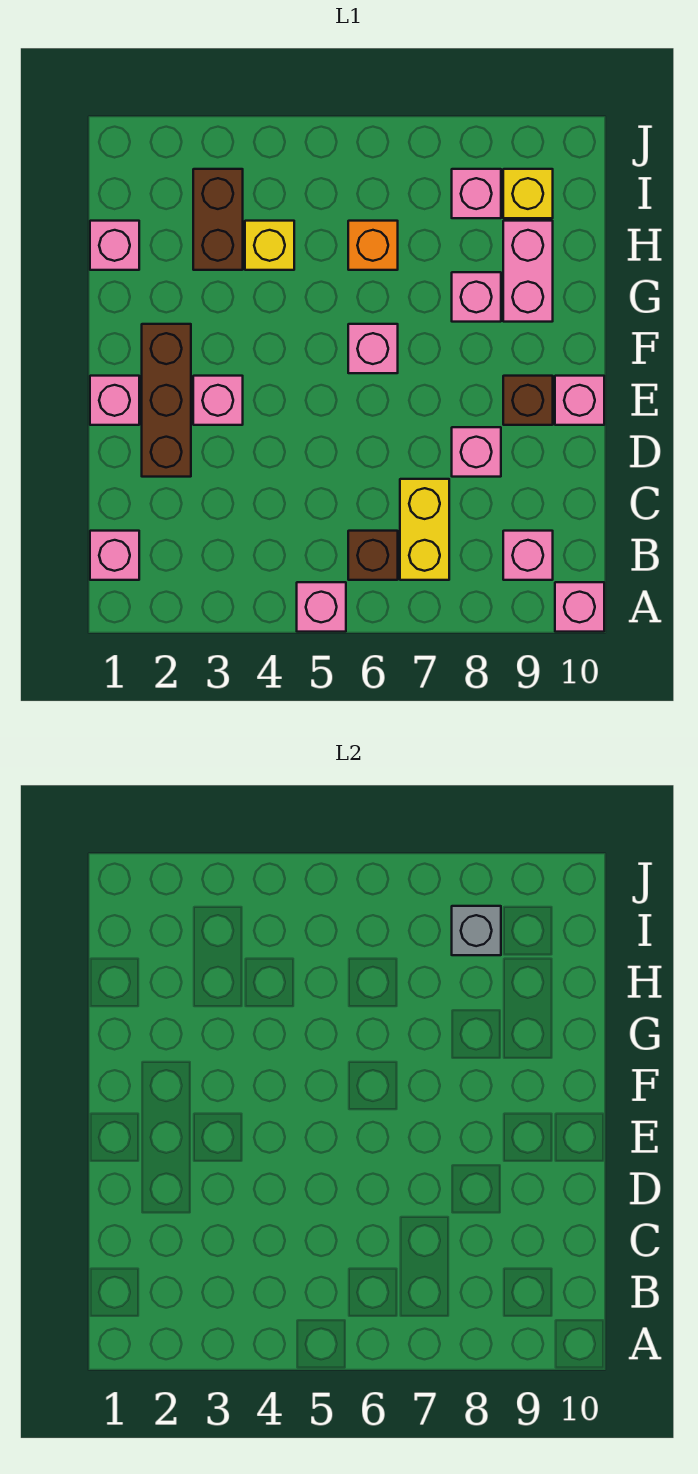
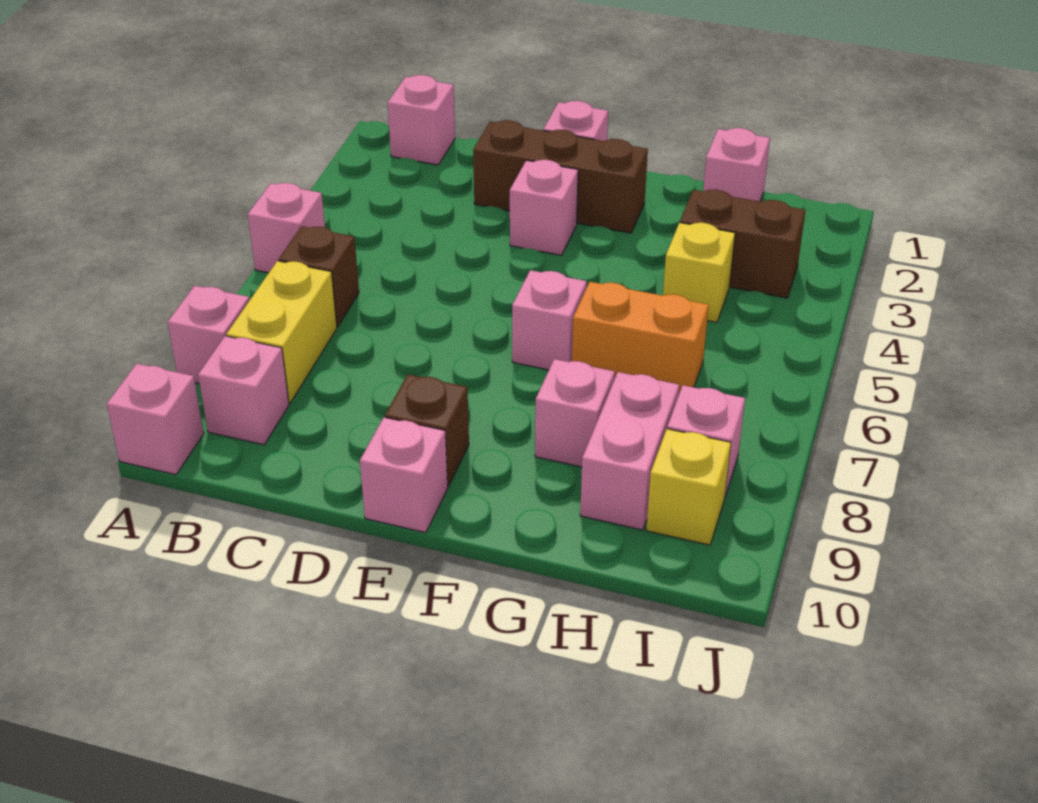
yellow 1x2 brick [400,479,449,580] -> yellow 1x2 brick turned to [226,261,337,403]
pink 1x1 brick [452,427,501,477] -> pink 1x1 brick moved to [168,286,250,384]
pink 1x2 brick [503,221,553,322] -> pink 1x2 brick turned to [580,372,679,530]
orange 1x1 brick [348,221,398,270] -> orange 1x2 brick [572,282,709,396]
grey 1x1 brick [452,906,501,955] -> none

